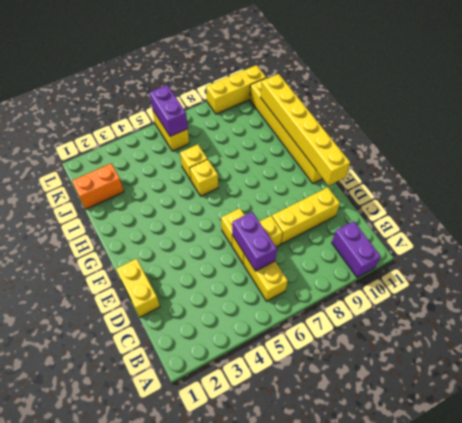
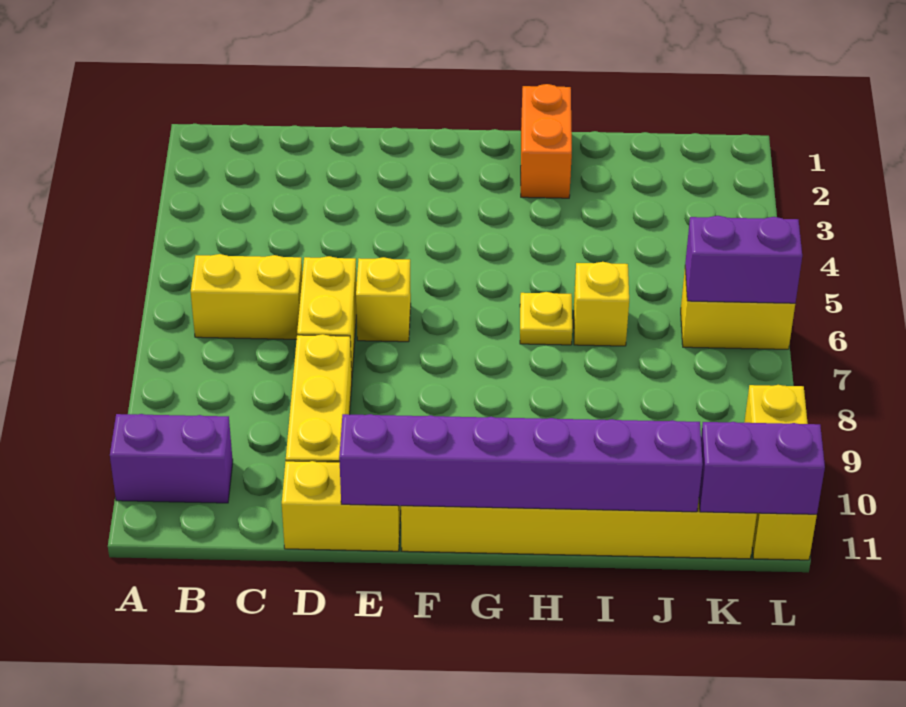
purple 1x2 brick [232,212,277,271] -> purple 1x2 brick moved to [699,422,825,514]
yellow 1x2 brick [116,259,160,317] -> yellow 1x2 brick moved to [282,461,401,551]
yellow 1x6 brick [261,74,350,186] -> purple 1x6 brick [339,414,703,512]
yellow 1x1 brick [190,160,218,196] -> yellow 1x1 plate [520,292,572,345]
orange 1x2 brick [72,164,124,209] -> orange 1x2 brick moved to [521,84,572,198]

